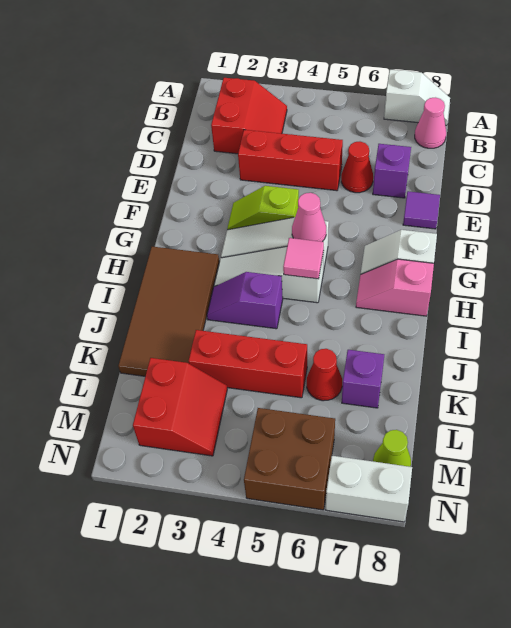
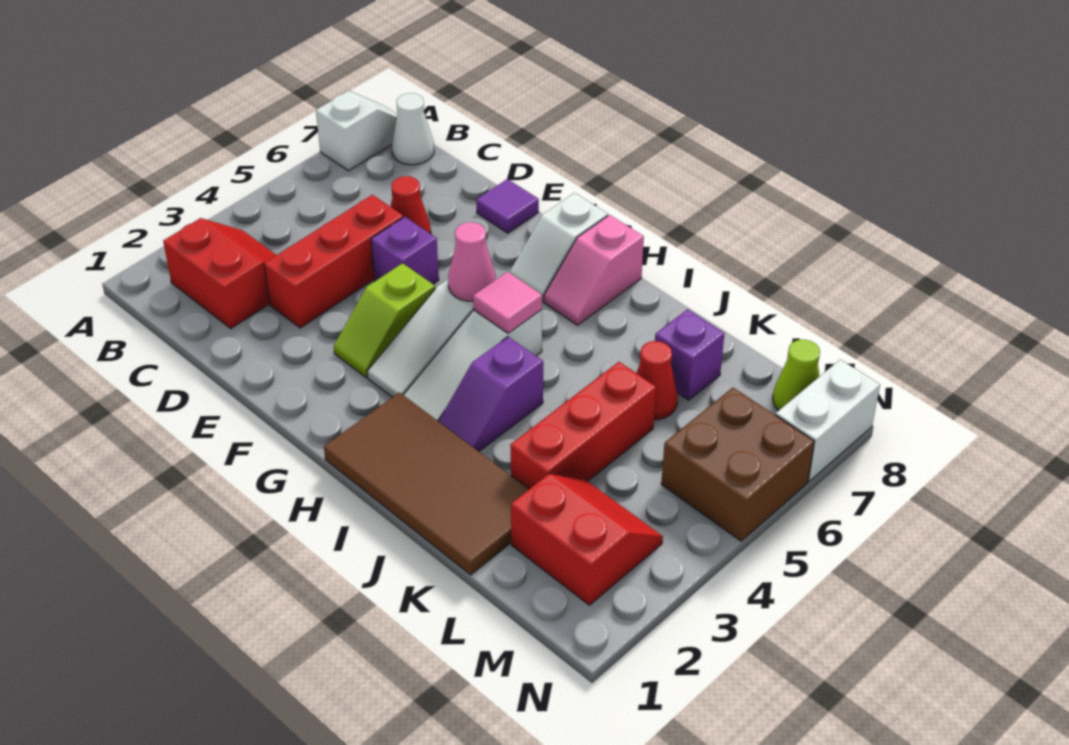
pink 1x1 cone [415,98,446,148] -> white 1x1 cone [392,93,434,165]
purple 1x1 brick [373,144,411,198] -> purple 1x1 brick moved to [371,217,439,284]

